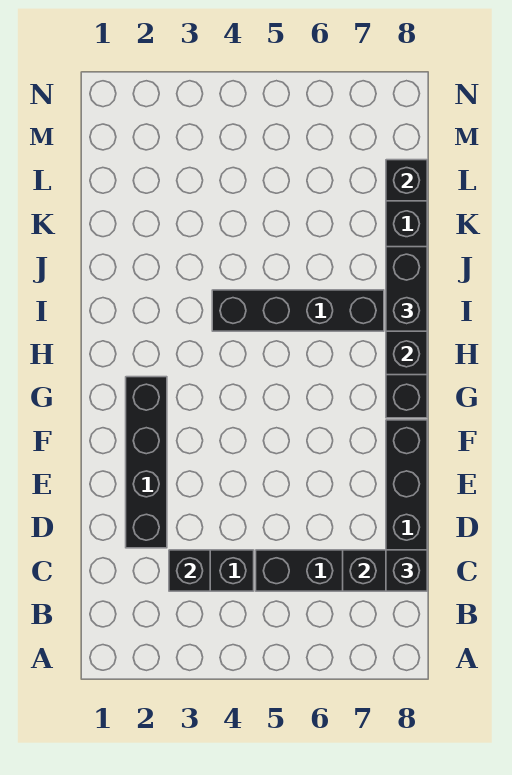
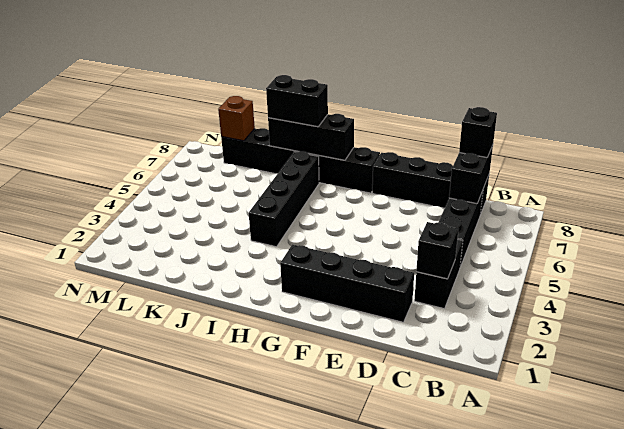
black 1x1 brick [386,160,427,201] -> brown 1x1 brick [218,96,255,141]

